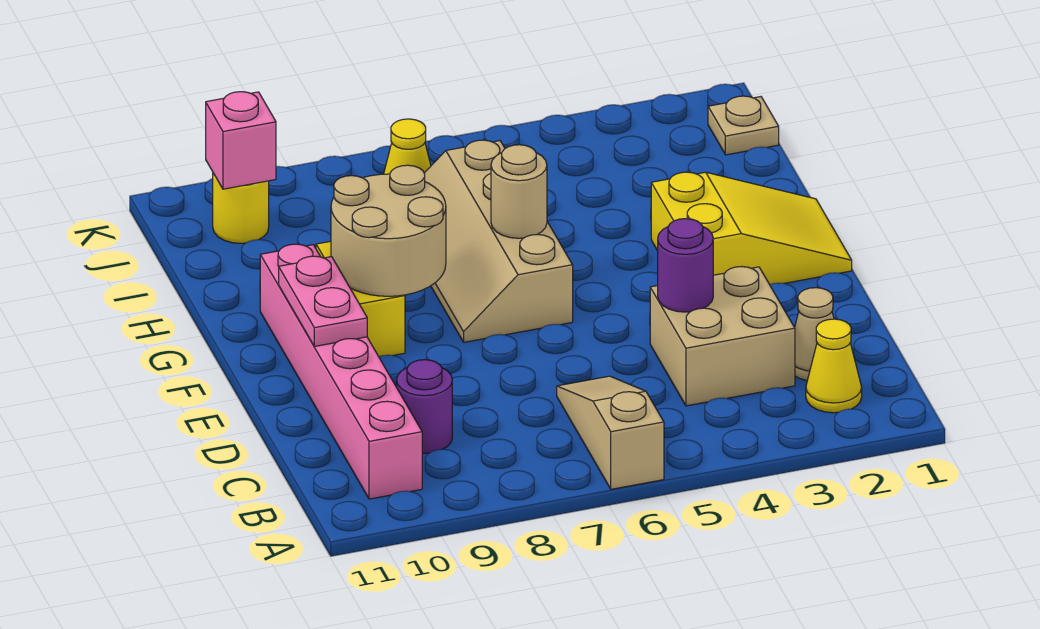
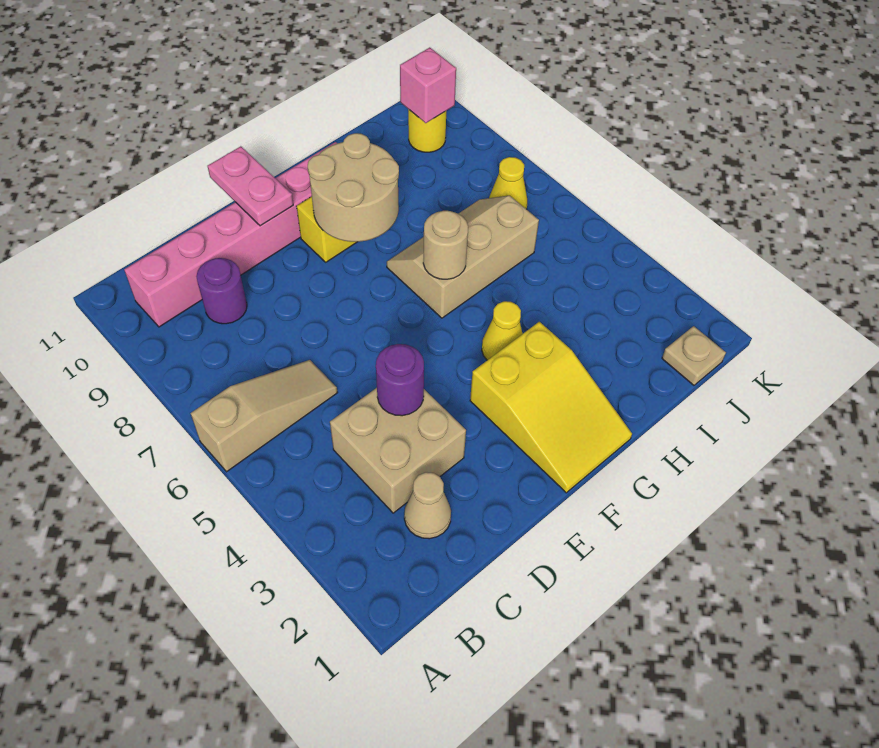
yellow 1x1 cone [806,319,862,413] -> yellow 1x1 cone moved to [482,301,523,360]
pink 1x2 plate [279,256,367,346] -> pink 1x2 plate turned to [208,146,293,226]
tan 2x4 slope [425,140,573,342] -> tan 2x3 slope [387,196,539,318]

